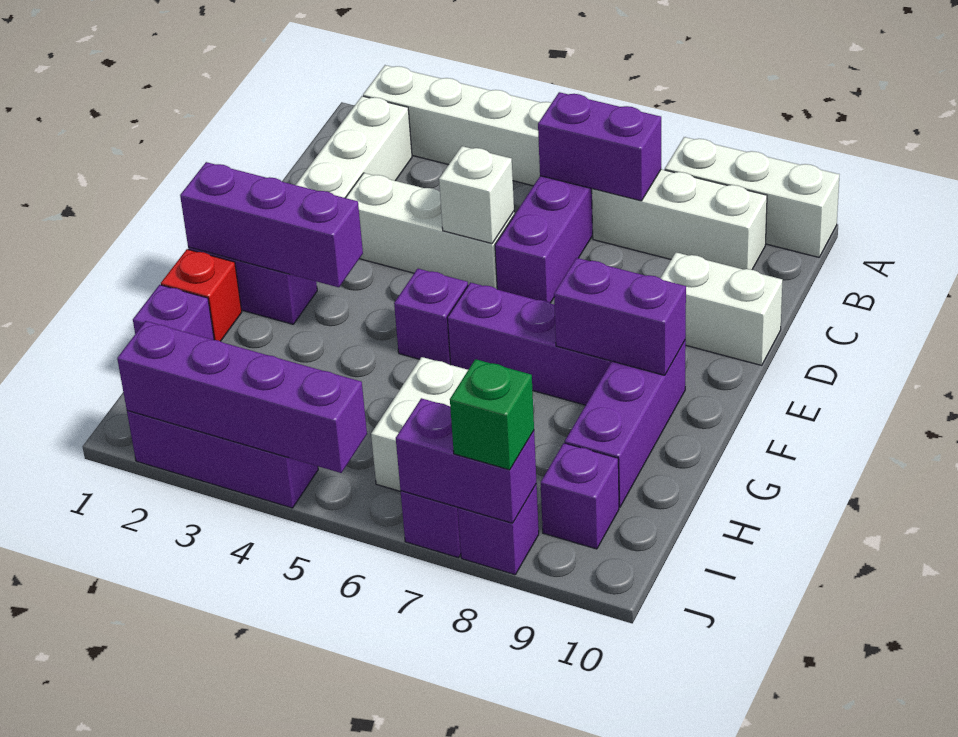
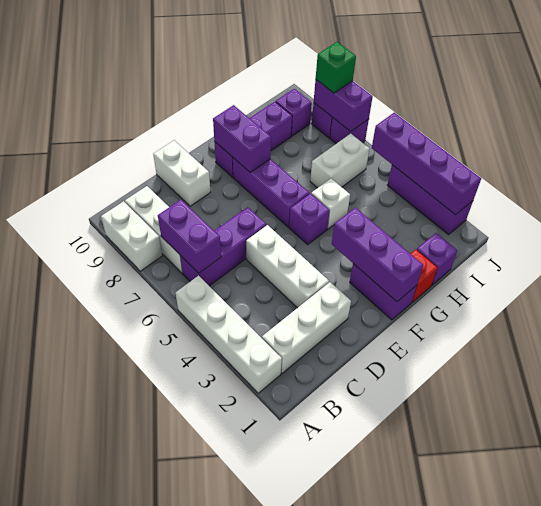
white 1x3 brick [665,137,839,257] -> white 1x2 brick [101,201,162,271]
white 1x1 brick [439,146,514,243] -> white 1x1 brick moved to [311,179,350,229]

